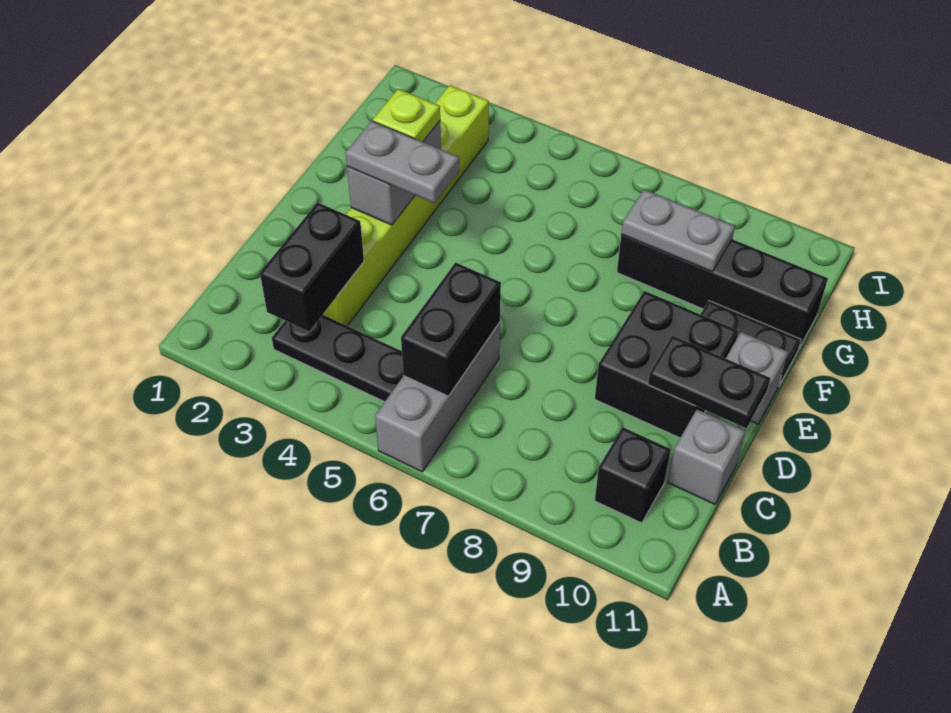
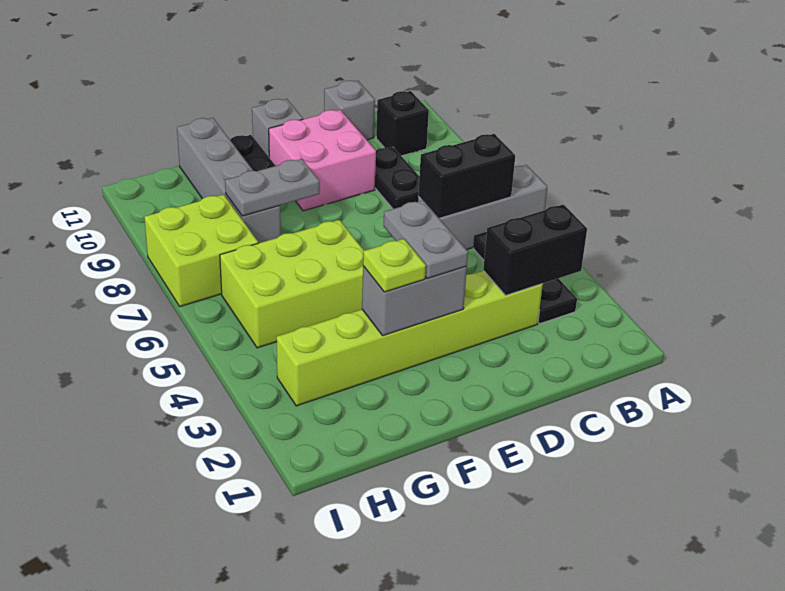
black 2x2 brick [595,291,738,438] -> pink 2x2 brick [269,110,376,211]
black 1x2 plate [648,336,770,428] -> black 1x2 plate moved to [375,147,419,209]
none -> lime 2x3 brick [220,220,364,348]
black 1x4 brick [617,235,828,348] -> grey 1x4 brick [177,118,281,243]
grey 1x2 plate [621,189,735,272] -> grey 1x2 plate turned to [225,159,320,216]
none -> lime 2x2 brick [144,194,258,306]

